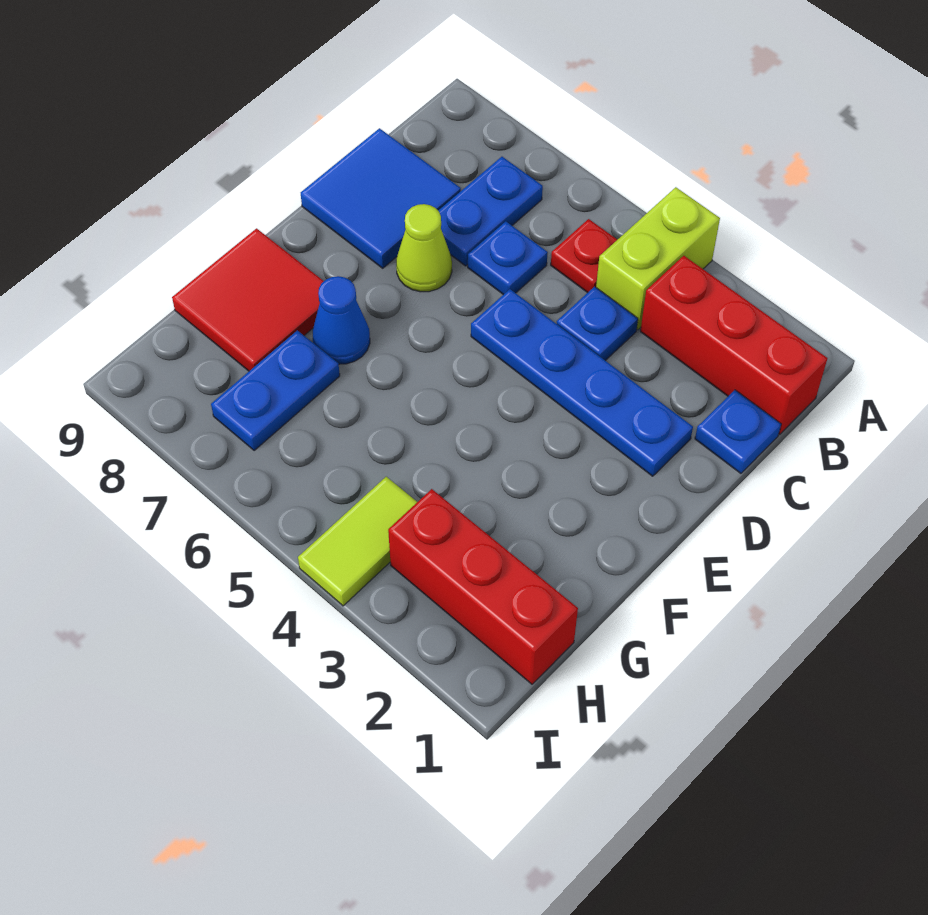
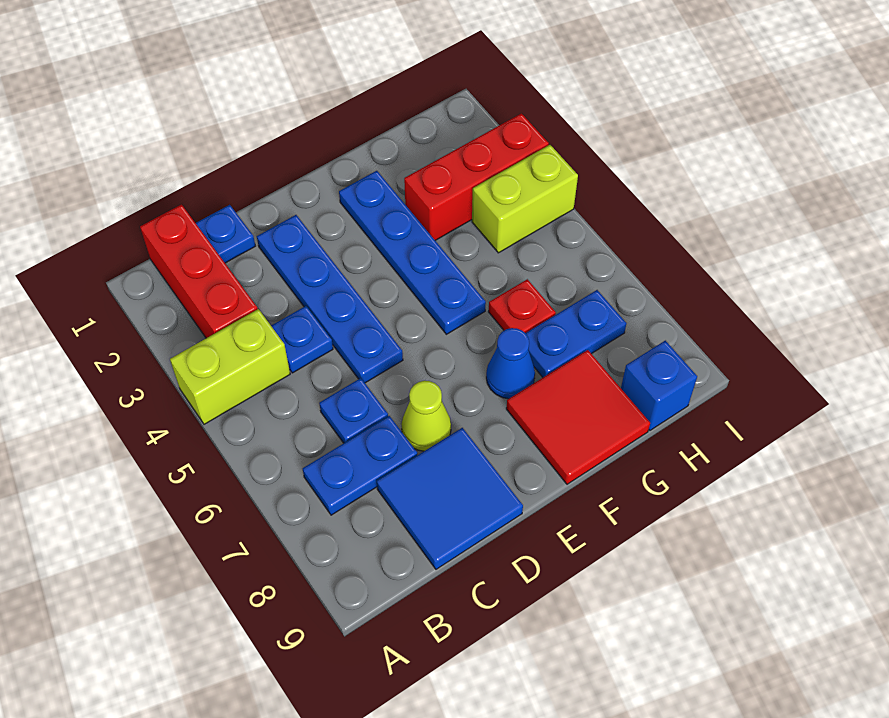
red 1x1 plate [551,219,617,293] -> red 1x1 plate moved to [488,279,556,333]
none -> blue 1x4 plate [339,171,486,334]
red 1x3 brick [388,489,578,684] -> red 1x3 brick turned to [404,113,549,240]
lime 1x2 tile [298,477,417,606] -> lime 1x2 brick [472,145,578,253]
none -> blue 1x1 brick [621,341,697,430]

